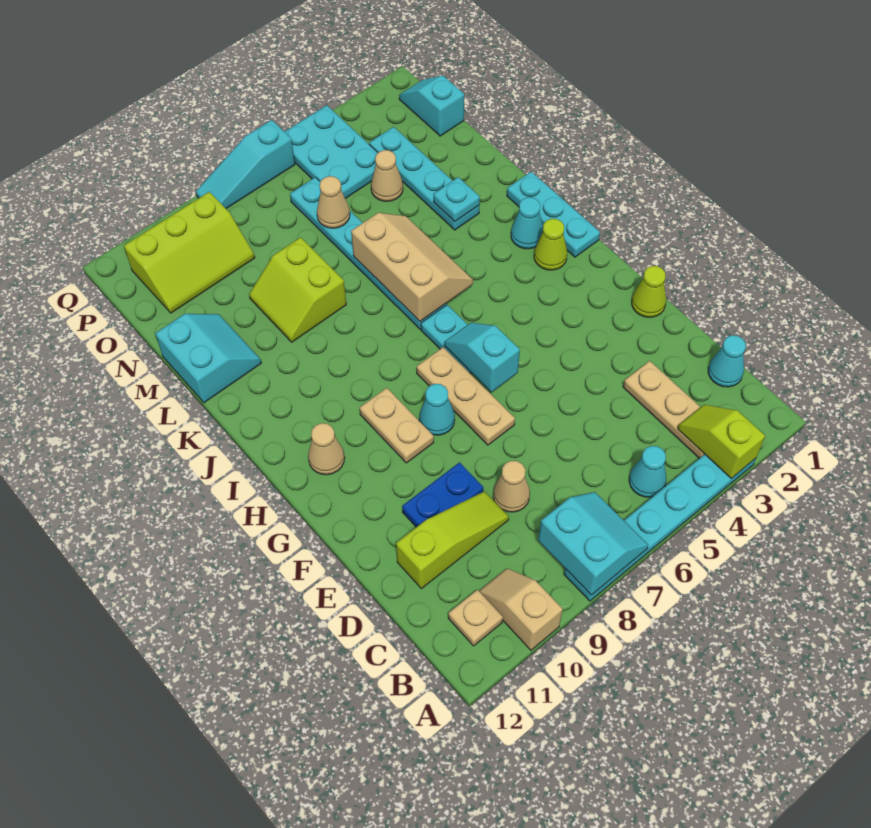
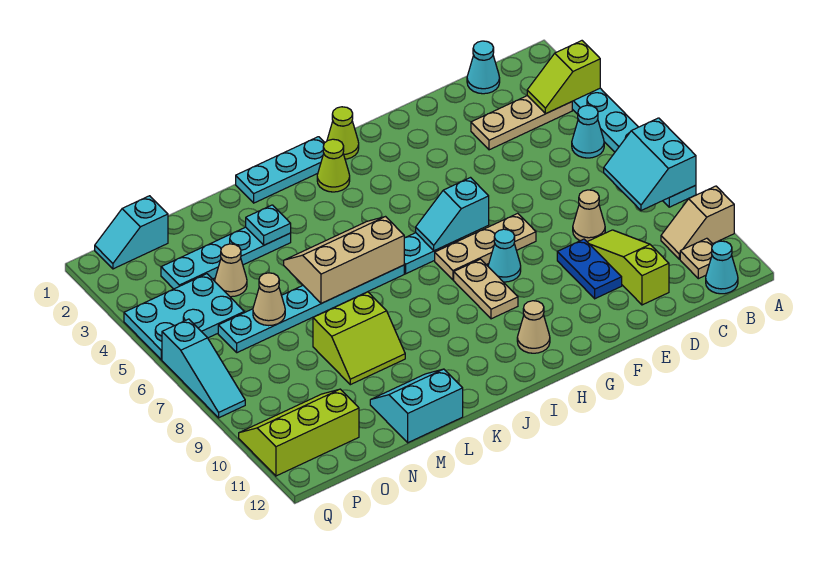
cyan 2x2 slope [538,492,648,595] -> cyan 2x2 slope turned to [604,118,696,211]
lime 1x1 cone [632,266,666,317] -> lime 1x1 cone moved to [327,107,359,159]
tan 1x2 plate [359,388,434,463] -> tan 1x2 plate turned to [454,259,518,319]
cyan 1x1 cone [511,197,543,249] -> cyan 1x1 cone moved to [706,241,738,294]
lime 2x3 slope [124,192,255,313] -> lime 2x3 slope turned to [239,389,359,476]

